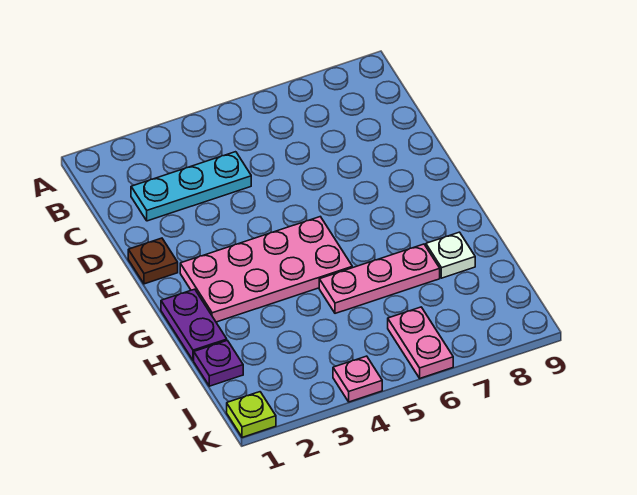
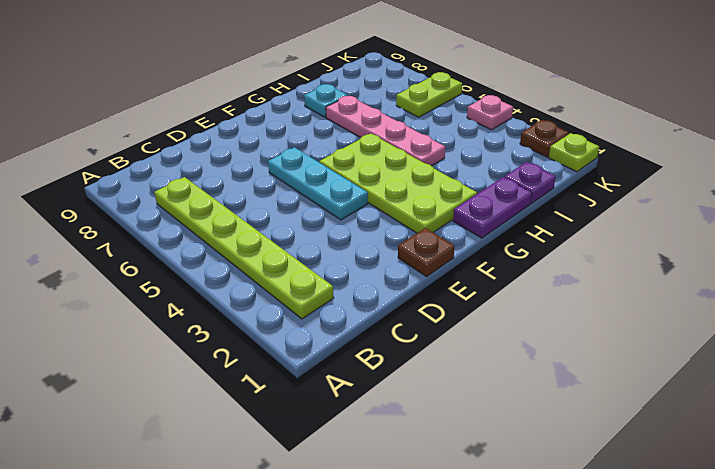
none -> lime 1x6 plate [154,177,334,319]
cyan 1x3 plate [131,152,251,221] -> cyan 1x3 plate moved to [268,147,368,220]
pink 2x4 plate [180,217,352,322] -> lime 2x4 plate [319,134,477,233]
pink 1x3 plate [319,244,440,313] -> pink 1x4 plate [326,96,445,166]
white 1x1 plate [426,232,475,278] -> cyan 1x1 plate [304,84,348,117]
pink 1x2 plate [388,307,453,378] -> lime 1x2 plate [396,72,462,117]
none -> brown 1x1 plate [520,120,569,157]

